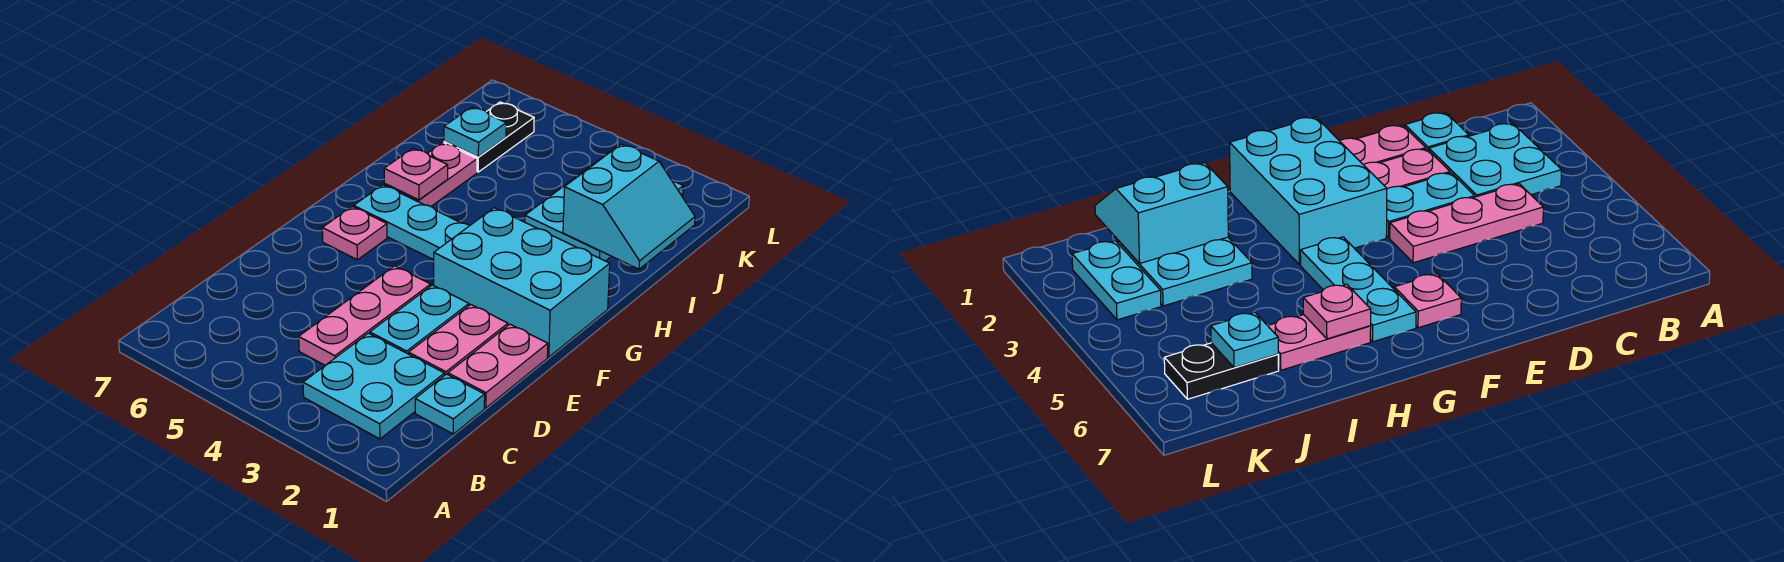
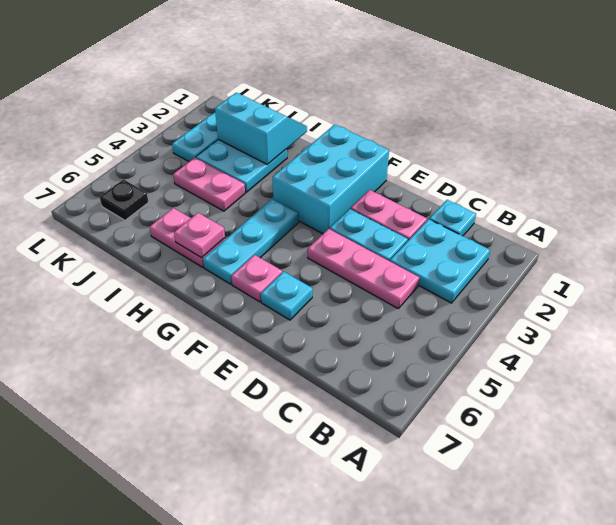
pink 1x2 plate [448,324,548,408] -> pink 1x2 plate moved to [173,158,245,211]
black 1x2 plate [444,102,534,172] -> black 1x1 plate [100,179,148,220]
cyan 1x1 plate [444,107,506,157] -> cyan 1x1 plate moved to [261,272,313,320]

